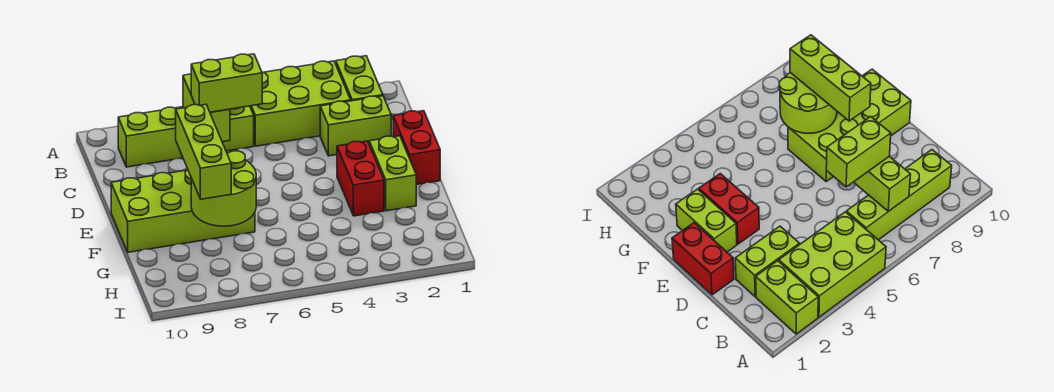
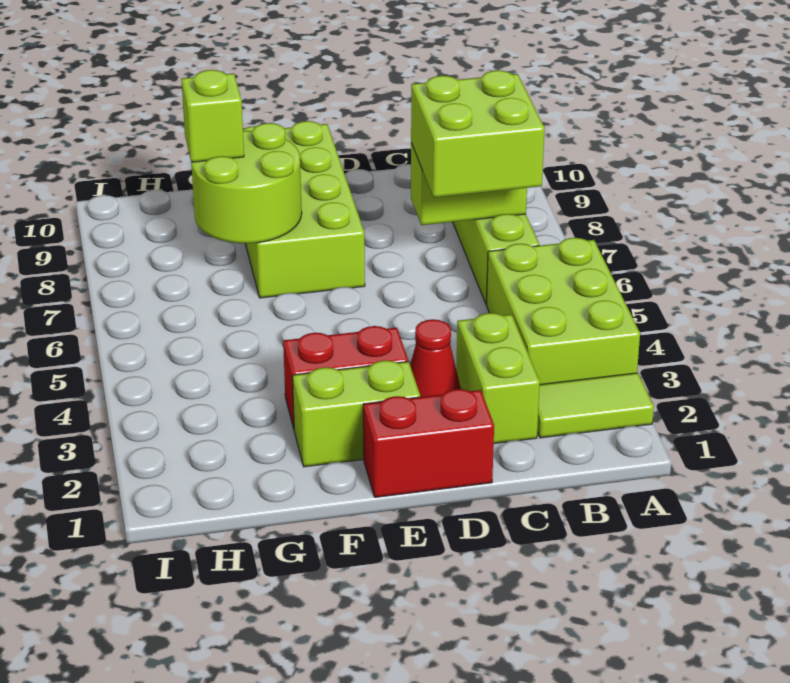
lime 1x2 brick [336,56,383,101] -> lime 1x2 tile [537,373,654,438]
lime 1x2 brick [191,54,262,112] -> lime 2x2 brick [411,70,545,198]
none -> red 1x1 cone [410,319,460,397]
lime 1x3 brick [176,104,231,199] -> lime 1x1 brick [181,70,244,162]

